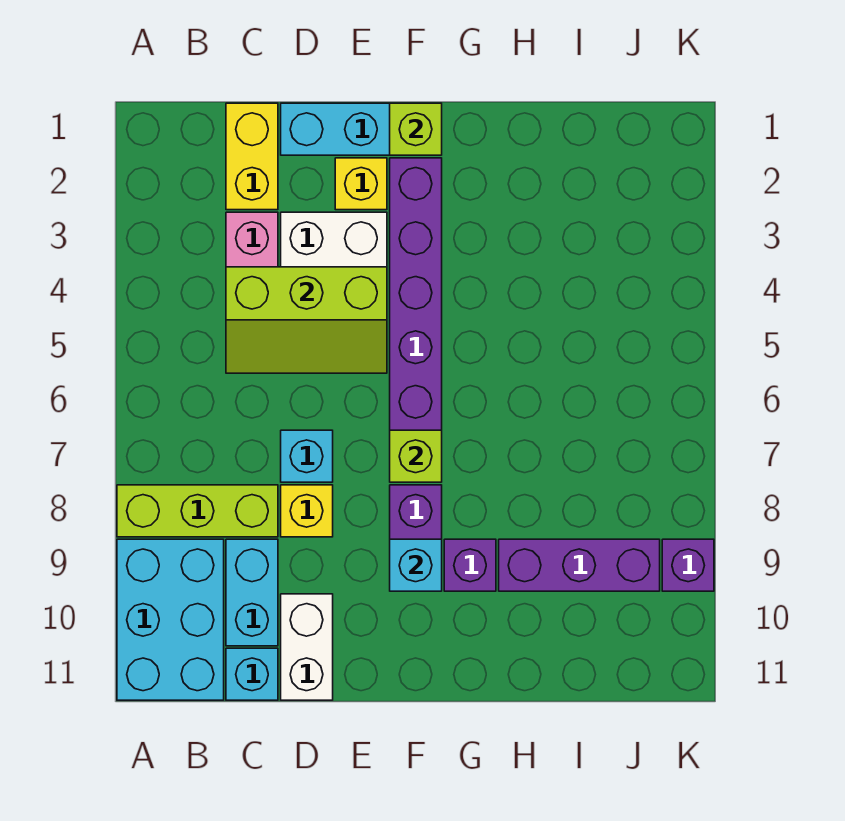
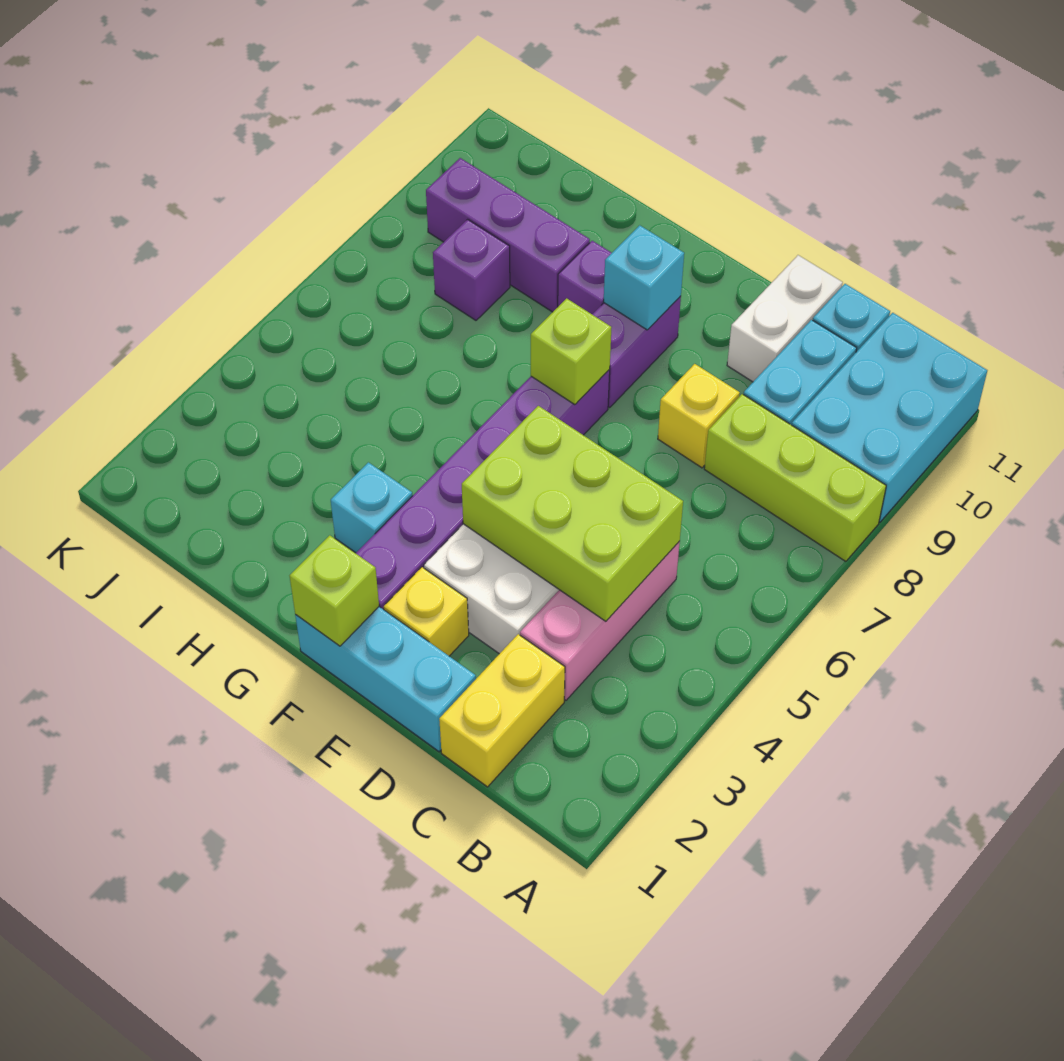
lime 2x3 slope [226,267,387,373] -> lime 2x3 brick [462,406,683,621]
cyan 1x1 brick [281,430,333,482] -> cyan 1x1 brick moved to [331,462,412,553]
purple 1x1 brick [662,539,714,591] -> purple 1x1 brick moved to [433,219,510,320]

